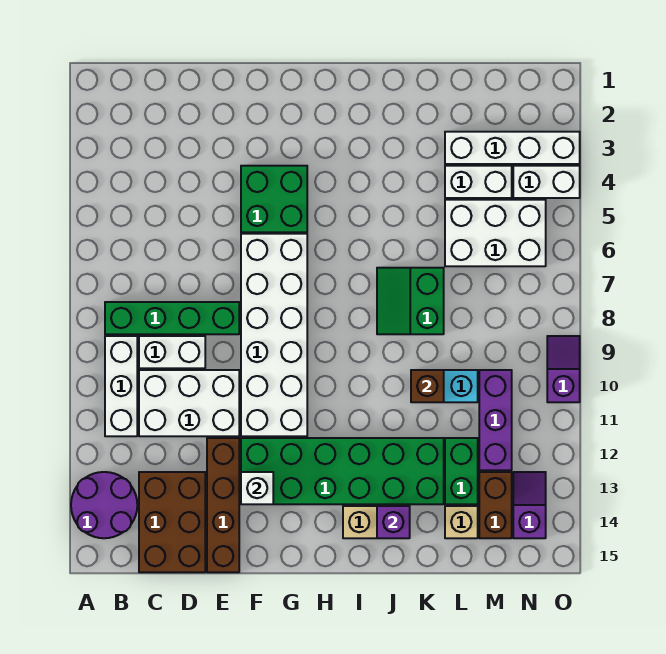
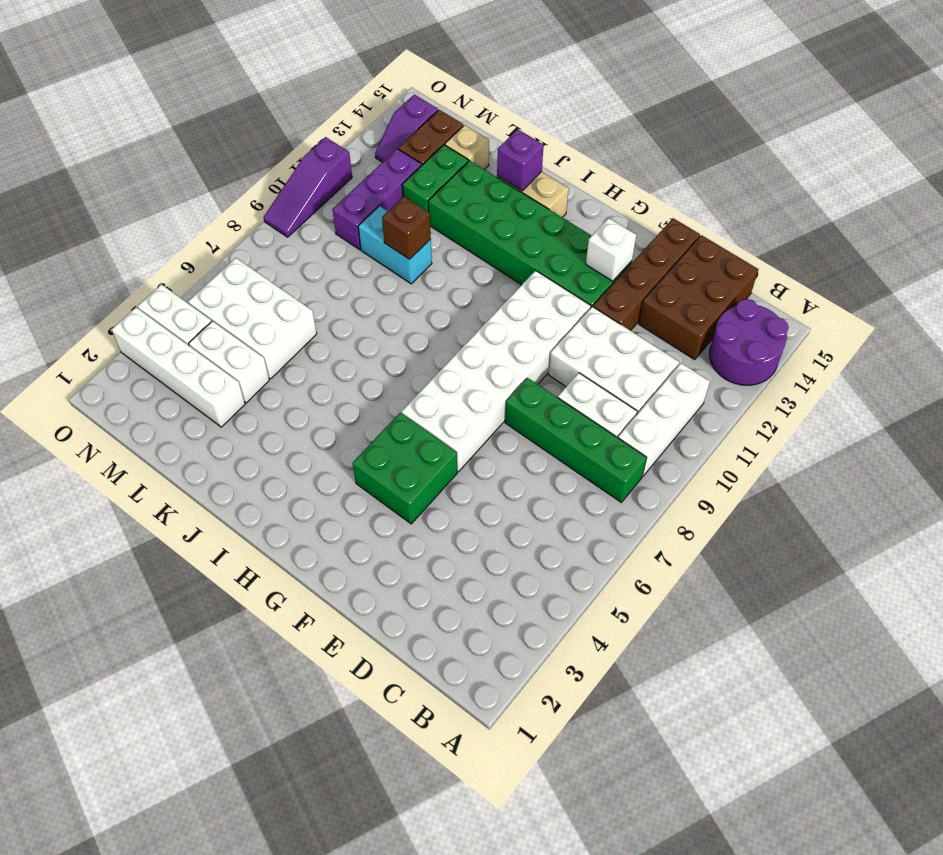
green 2x2 slope [377,268,444,334] -> none
purple 1x2 slope [547,336,580,402] -> purple 1x3 slope [264,137,352,237]

